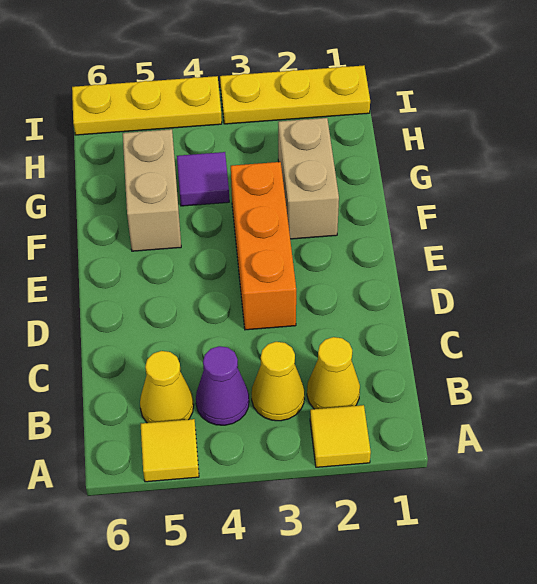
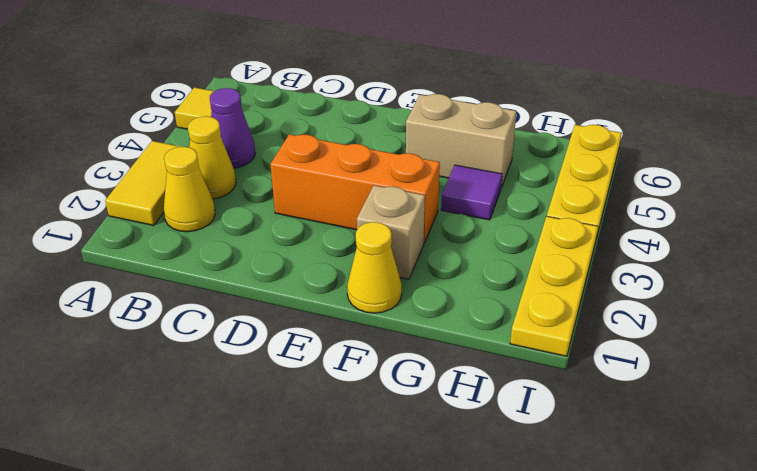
yellow 1x1 tile [310,405,371,467] -> yellow 1x2 tile [105,141,181,226]
yellow 1x1 cone [140,351,194,423] -> yellow 1x1 cone moved to [347,222,402,313]
tan 1x2 brick [278,118,339,239] -> tan 1x1 brick [357,185,425,279]

